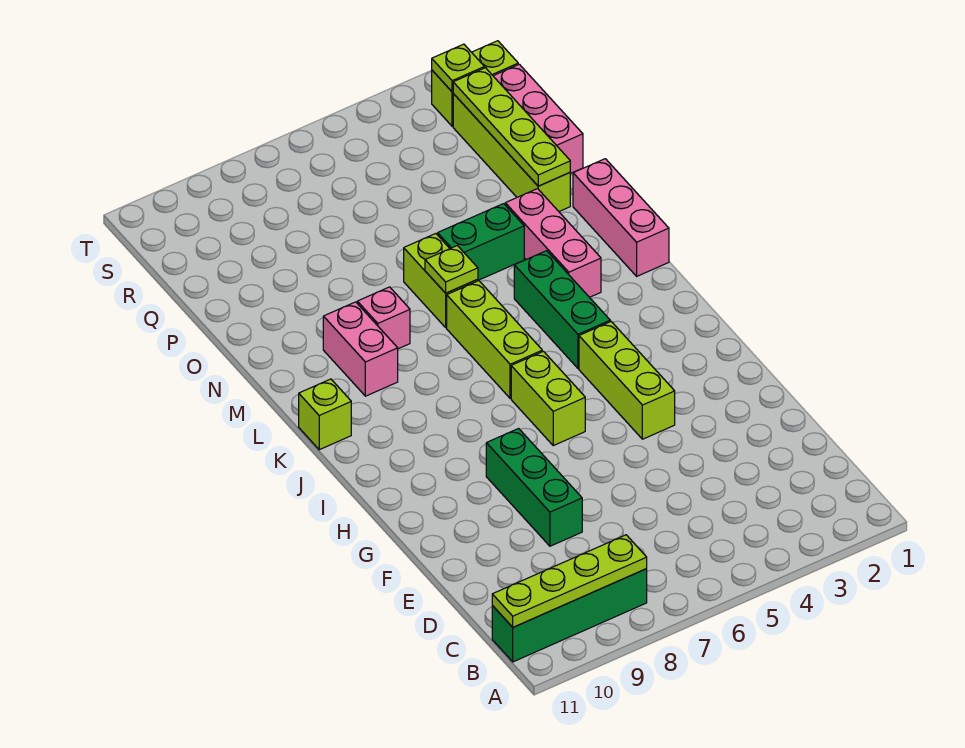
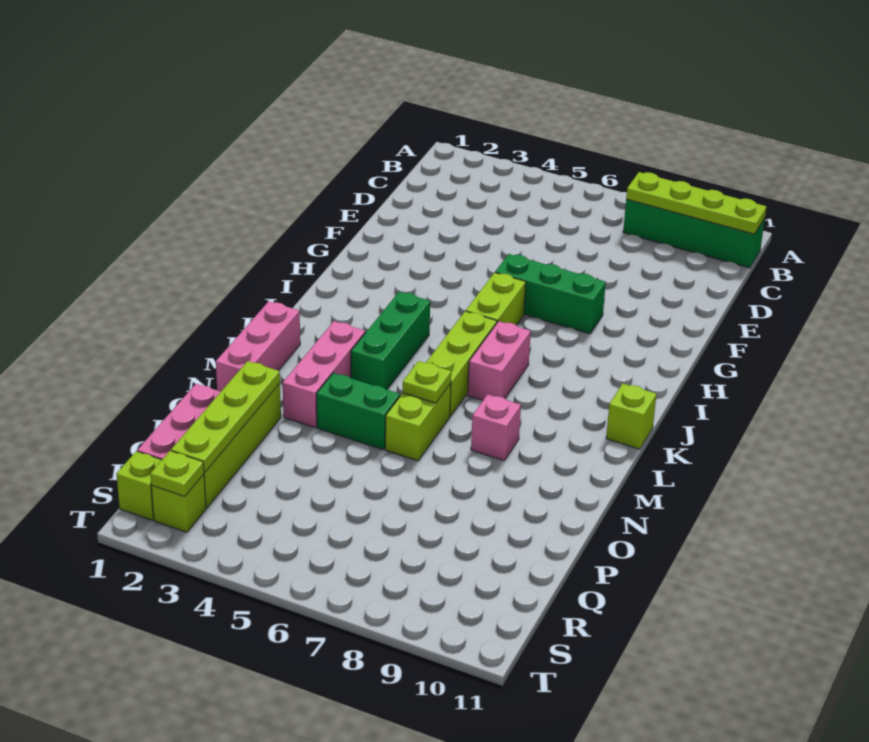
green 1x3 brick [486,429,582,546] -> green 1x3 brick turned to [495,254,606,334]
lime 1x3 brick [579,322,675,439] -> none
pink 1x2 brick [323,302,398,396] -> pink 1x2 brick moved to [468,321,531,400]

